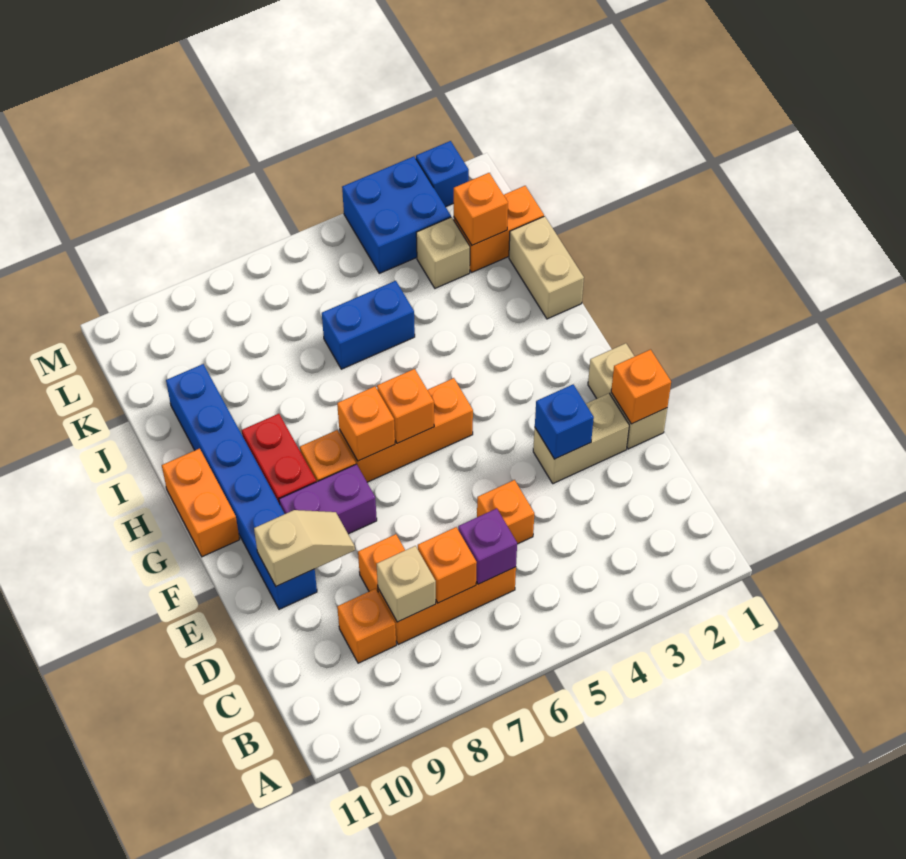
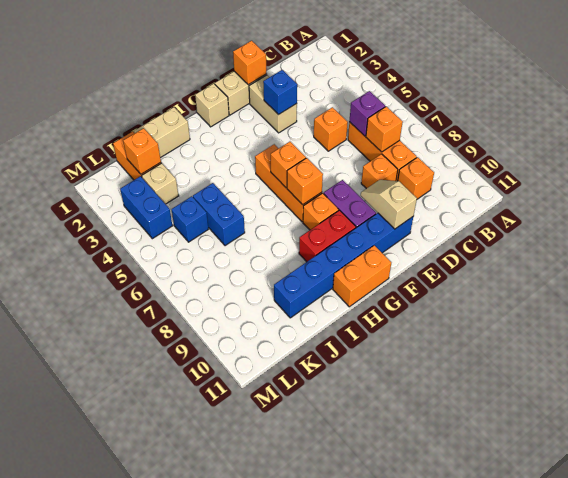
tan 1x1 brick [377,546,436,622] -> tan 1x1 brick moved to [195,84,229,127]
blue 2x2 brick [342,156,451,273] -> blue 1x2 brick [120,176,173,239]
blue 1x1 brick [416,141,469,207] -> blue 1x1 brick moved to [172,196,208,242]

